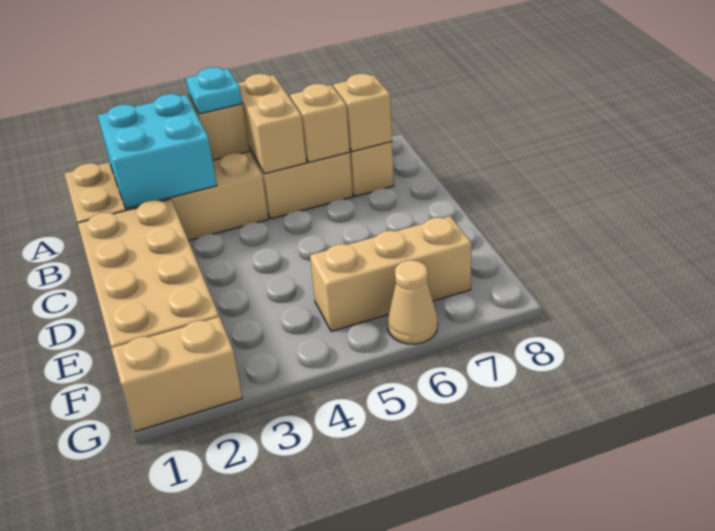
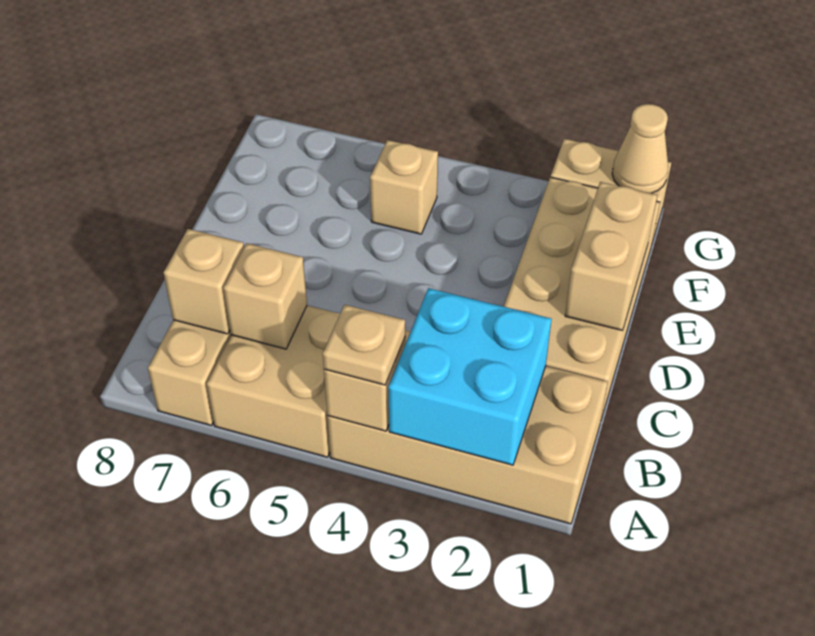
cyan 1x1 plate [186,67,242,114] -> tan 1x1 plate [323,305,405,385]
tan 1x2 brick [238,74,306,174] -> tan 1x2 brick moved to [565,182,657,331]
tan 1x3 brick [310,216,472,331] -> tan 1x1 brick [370,140,438,234]
tan 1x1 cone [388,260,438,344] -> tan 1x1 cone moved to [612,104,668,193]

